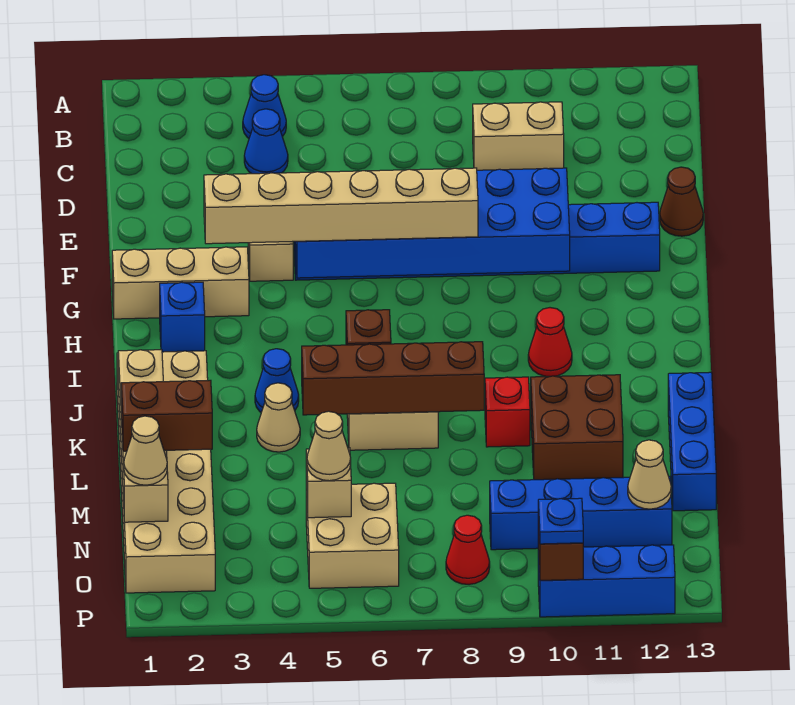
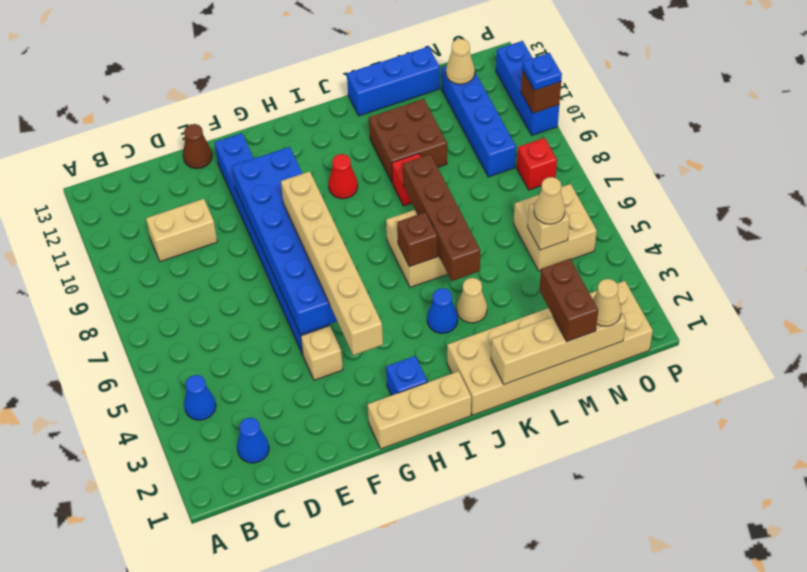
blue 1x1 cone [244,109,288,174] -> blue 1x1 cone moved to [237,418,269,463]
tan 1x2 brick [473,102,564,170] -> tan 1x2 brick turned to [146,199,217,262]
tan 1x3 brick [112,247,249,319] -> tan 1x3 brick turned to [368,371,471,449]
red 1x1 cone [446,515,490,584] -> red 1x1 brick [517,138,557,190]

